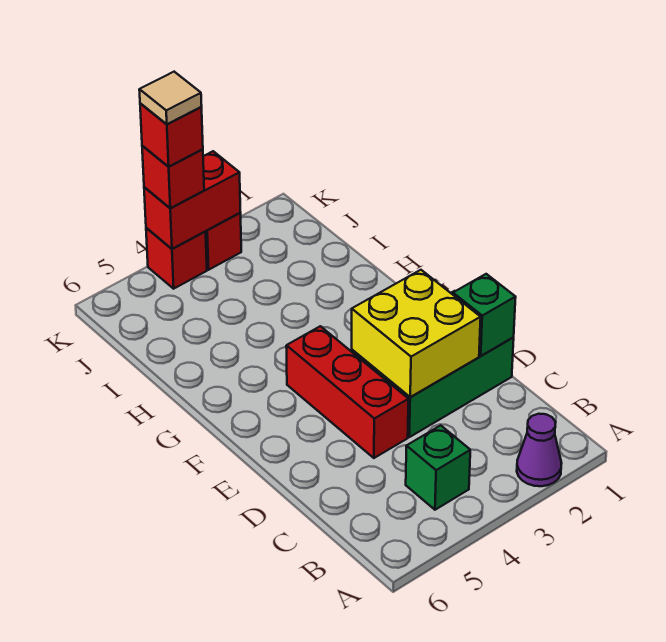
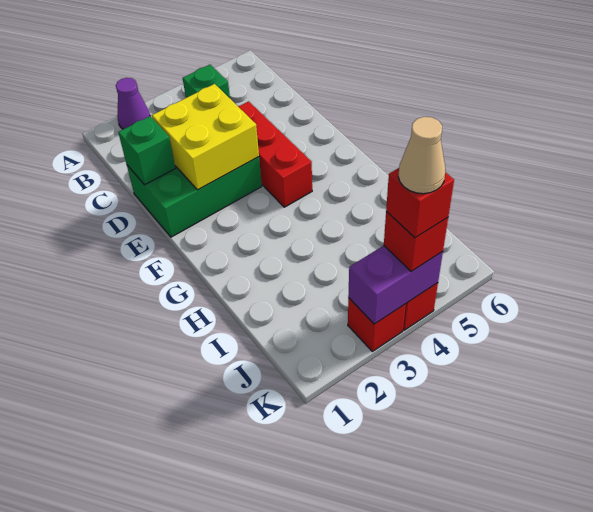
red 1x2 brick [144,151,240,249] -> purple 1x2 brick [348,246,443,324]
tan 1x1 tile [139,72,202,124] -> tan 1x1 cone [398,117,446,194]

